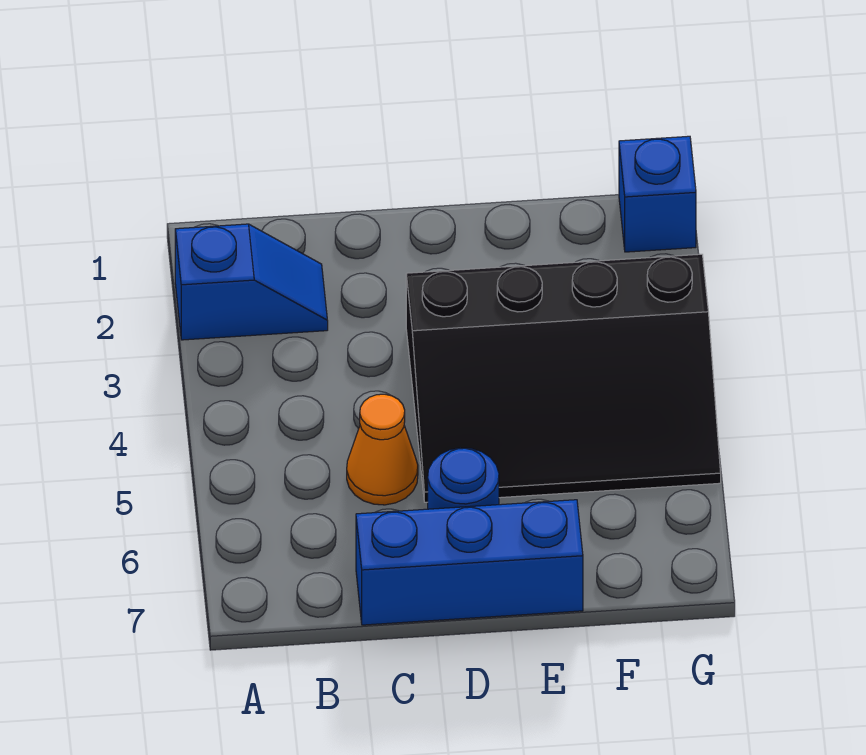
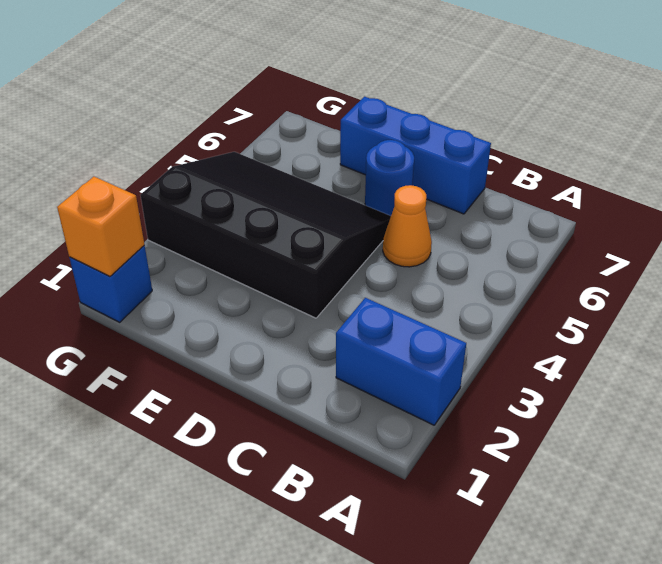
blue 1x2 slope [175,224,328,340] -> blue 1x2 brick [336,298,466,425]
none -> orange 1x1 brick [57,177,144,277]

